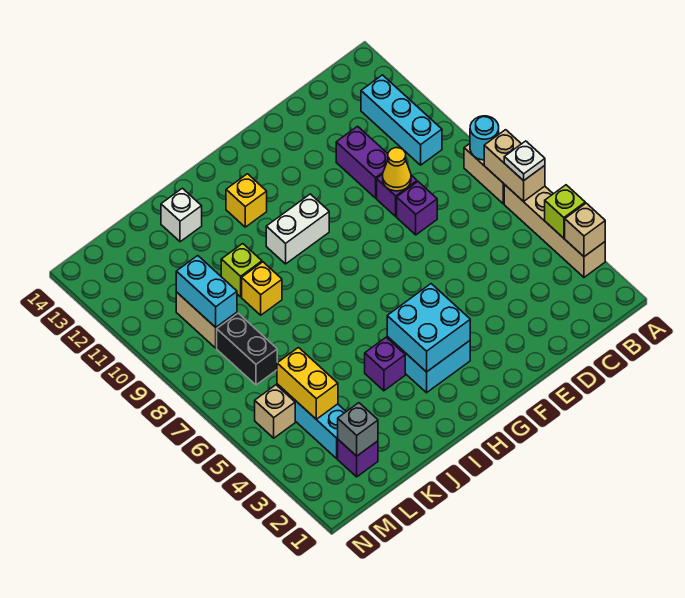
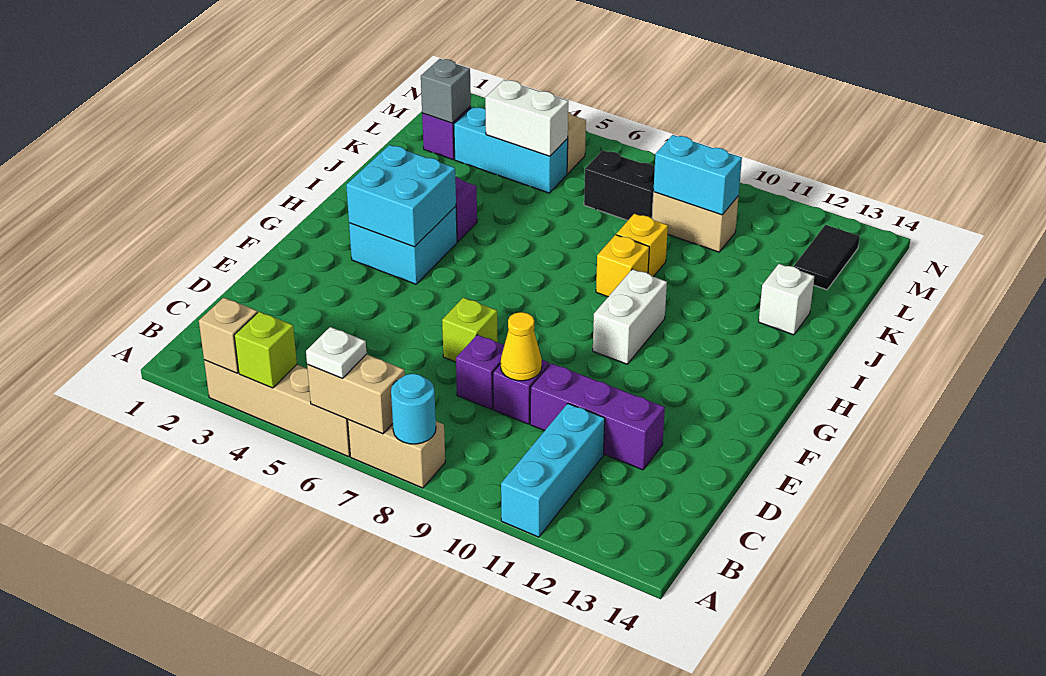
cyan 1x3 brick [361,75,442,165] -> cyan 1x3 brick turned to [501,404,605,537]
purple 1x2 brick [336,126,388,198] -> purple 1x3 brick [530,363,665,470]
yellow 1x1 brick [226,174,267,227] -> yellow 1x1 brick moved to [596,235,649,297]
lime 1x1 brick [221,244,262,297] -> lime 1x1 brick moved to [442,298,498,362]
yellow 1x2 brick [277,348,338,419] -> white 1x2 brick [485,80,568,156]
none -> black 1x2 tile [794,225,860,290]

